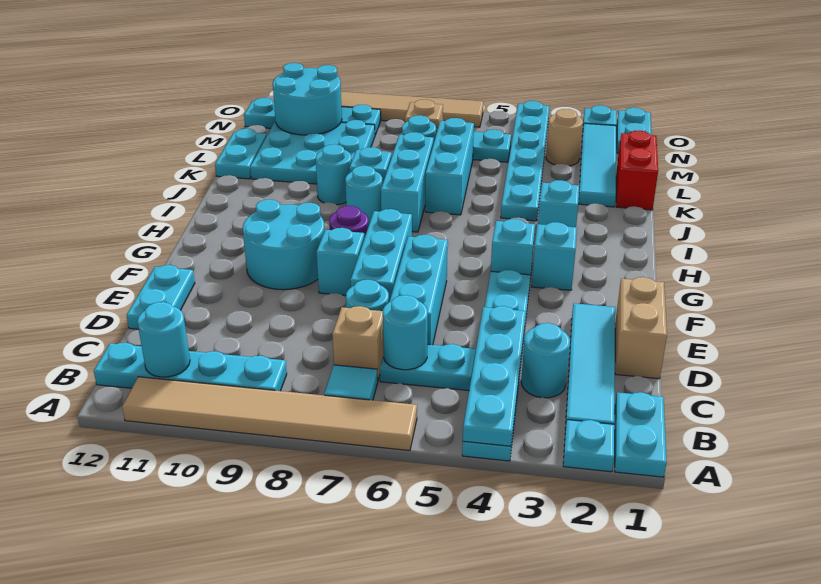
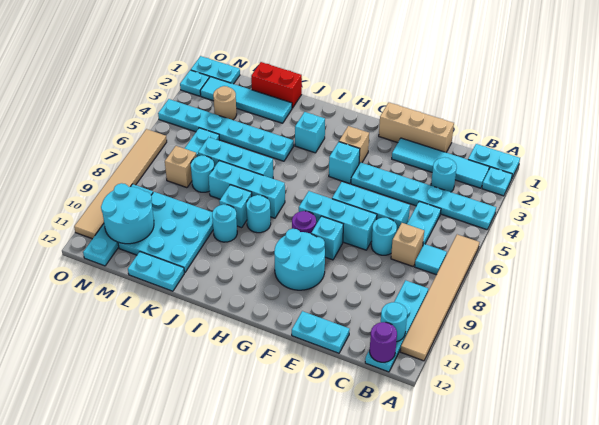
cyan 1x4 plate [463,306,526,446] -> none
none -> purple 1x1 round brick [370,322,397,362]
cyan 1x1 round brick [383,295,428,370] -> none
tan 1x2 brick [615,277,667,379] -> tan 1x3 brick [379,103,454,152]
cyan 1x1 brick [532,222,577,290] -> tan 1x1 brick [339,126,369,164]

